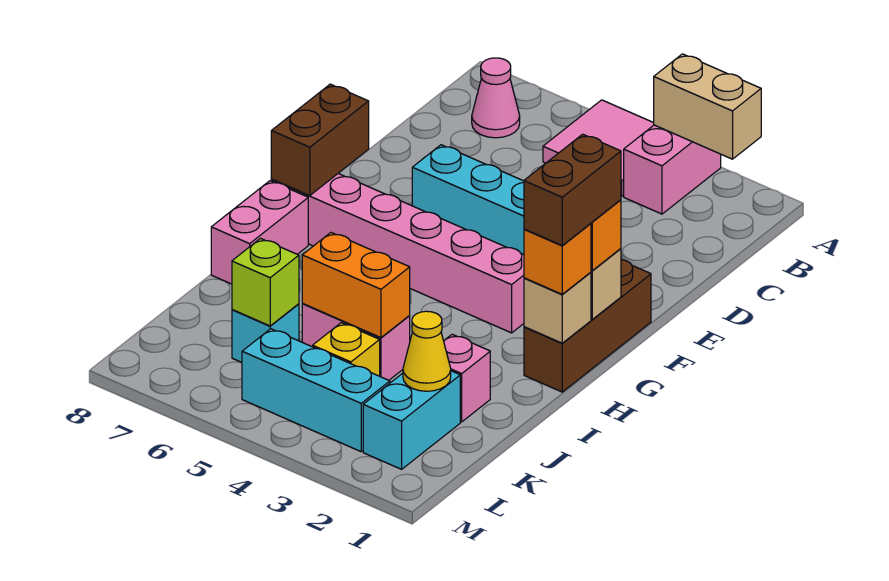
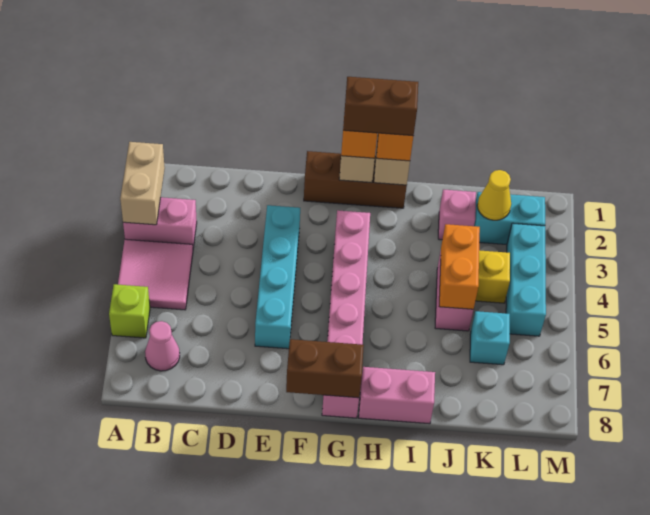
lime 1x1 brick [232,238,299,326] -> lime 1x1 brick moved to [109,284,150,338]

